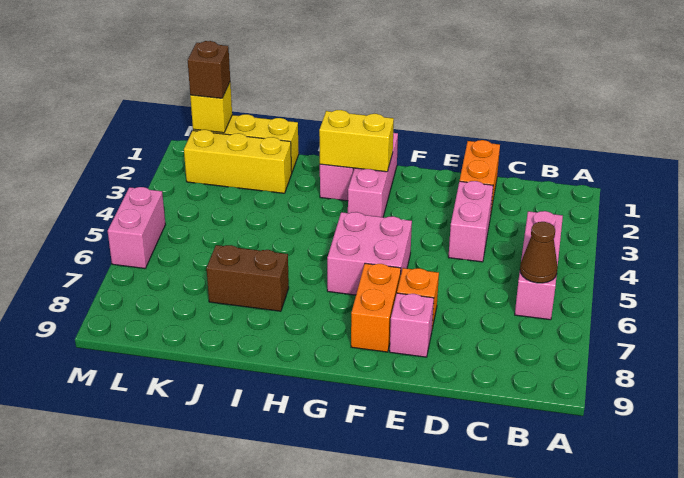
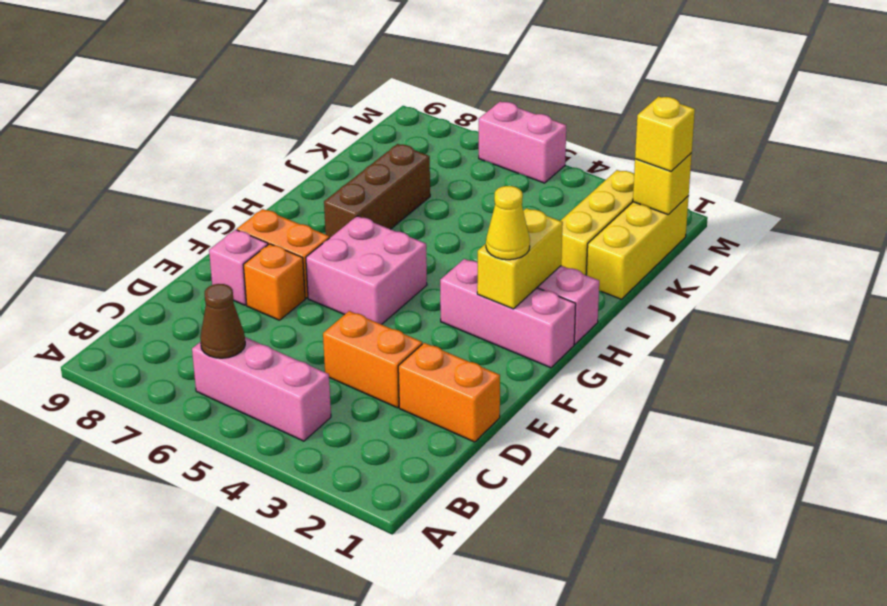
pink 1x2 brick [448,181,493,262] -> orange 1x2 brick [323,311,422,408]
none -> yellow 1x1 cone [486,186,530,260]
brown 1x2 brick [207,245,289,311] -> brown 1x3 brick [324,144,430,237]
brown 1x1 brick [188,41,230,98] -> yellow 1x1 brick [635,96,695,171]

